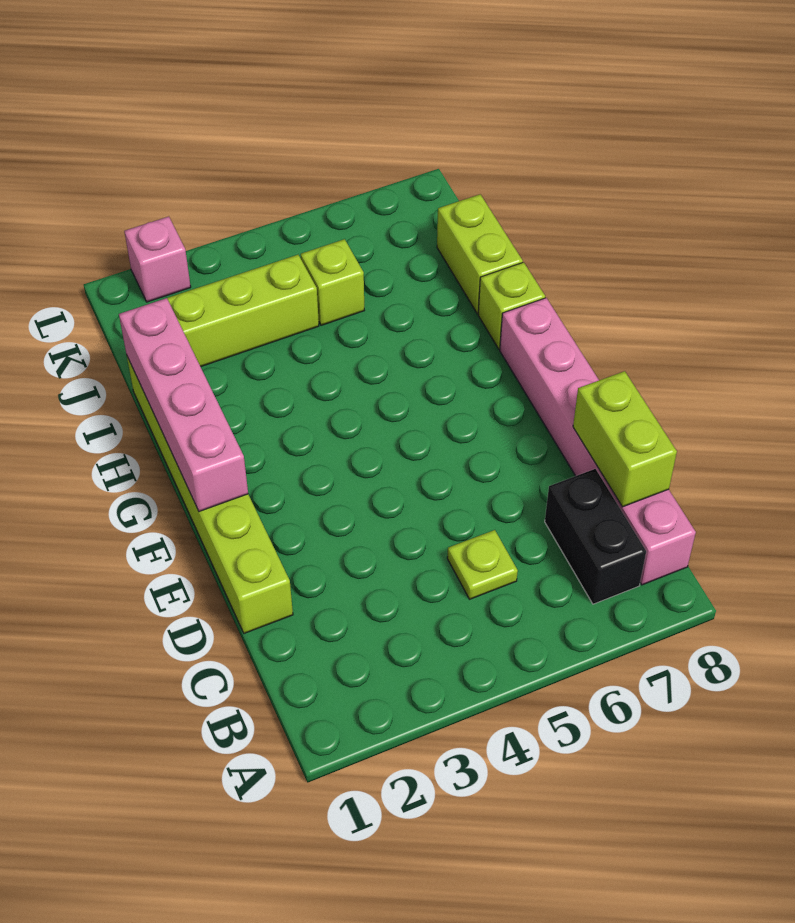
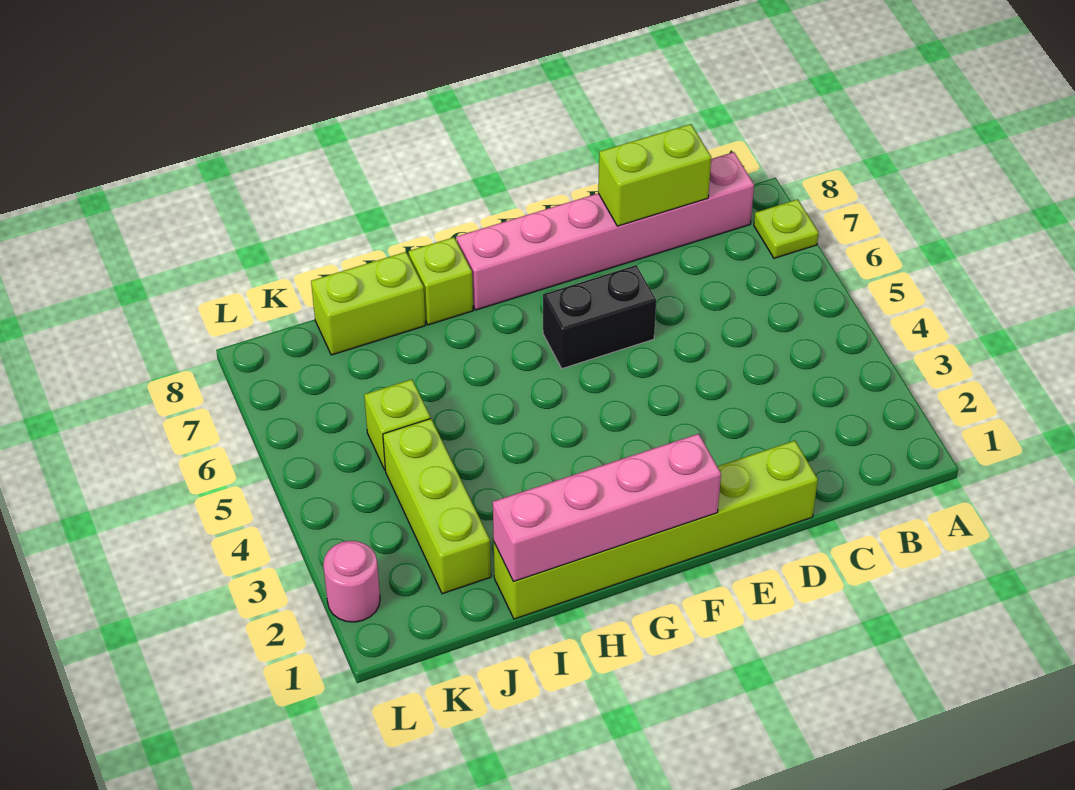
black 1x2 brick [545,469,646,604] -> black 1x2 brick moved to [543,265,656,369]
lime 1x1 plate [447,530,518,599] -> lime 1x1 plate moved to [754,199,819,258]
pink 1x1 brick [124,217,191,302] -> pink 1x1 round brick [323,541,380,622]

